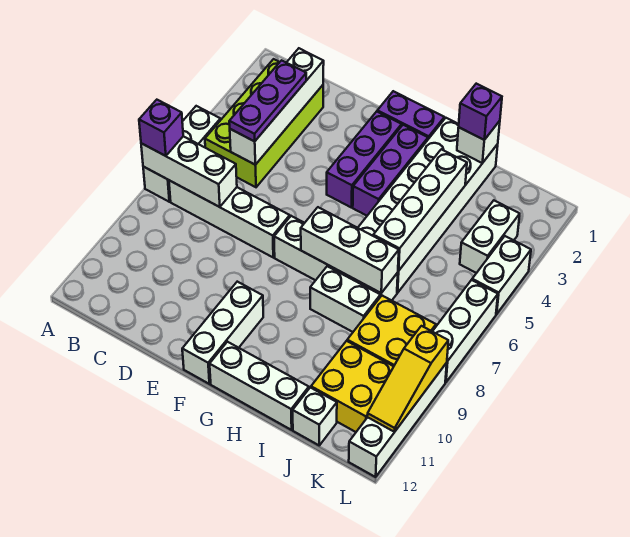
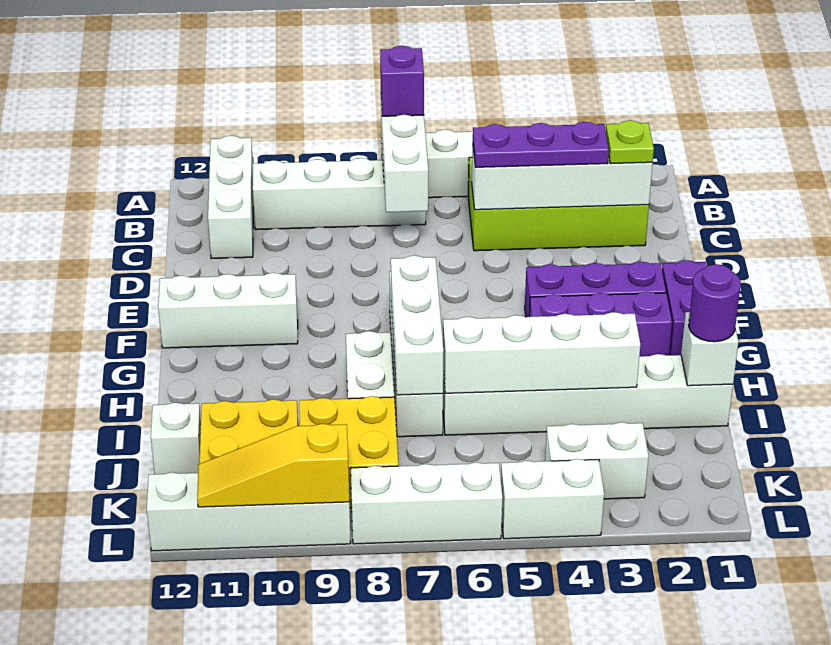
white 1x4 brick [169,180,290,257] -> white 1x4 brick turned to [253,158,426,230]
none -> lime 1x1 plate [606,120,654,164]
white 1x3 brick [210,342,309,430] -> white 1x3 brick moved to [208,136,253,259]
white 2x6 brick [358,118,498,293] -> white 1x6 brick [443,354,733,435]
purple 1x1 brick [459,84,502,140] -> purple 1x1 round brick [689,264,741,342]

